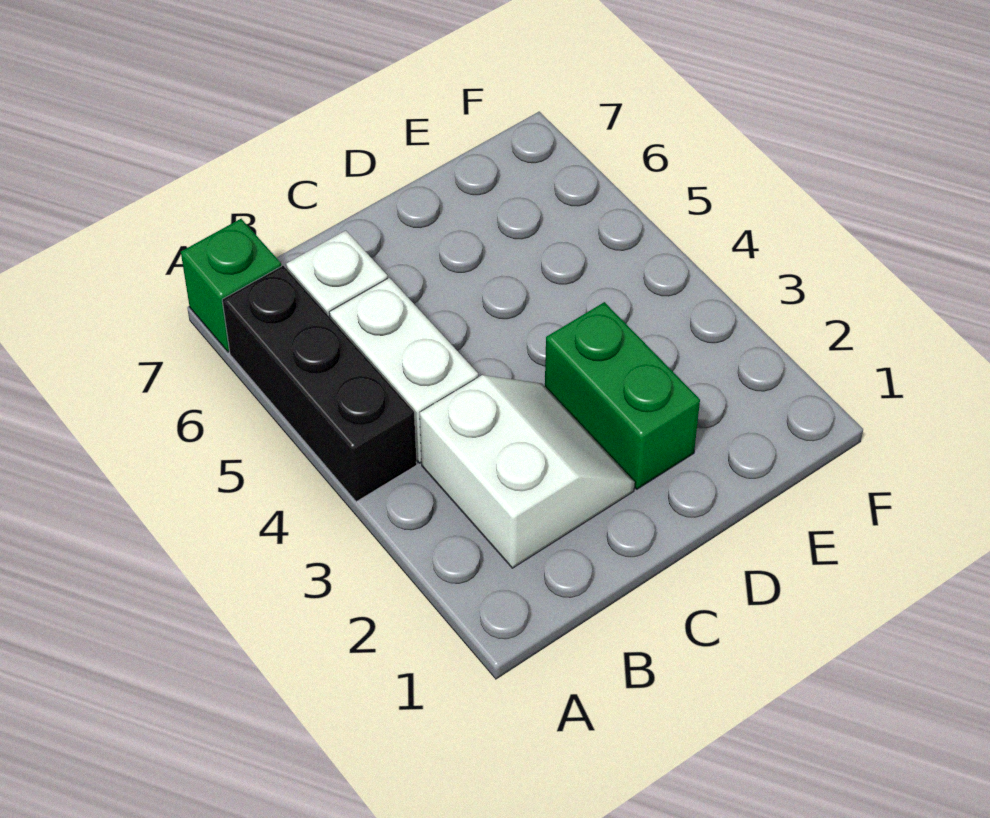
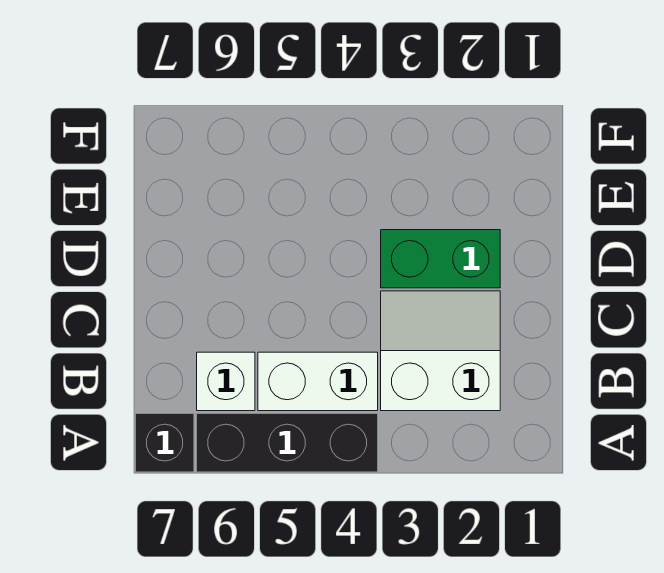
green 1x1 brick [181,219,281,352] -> black 1x1 brick [136,414,194,472]

